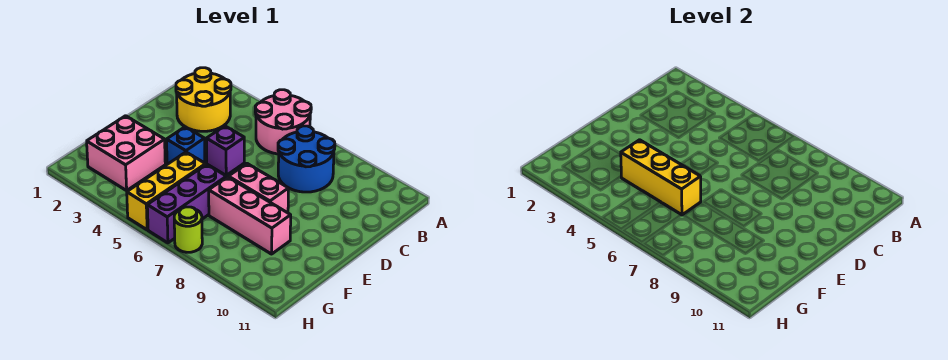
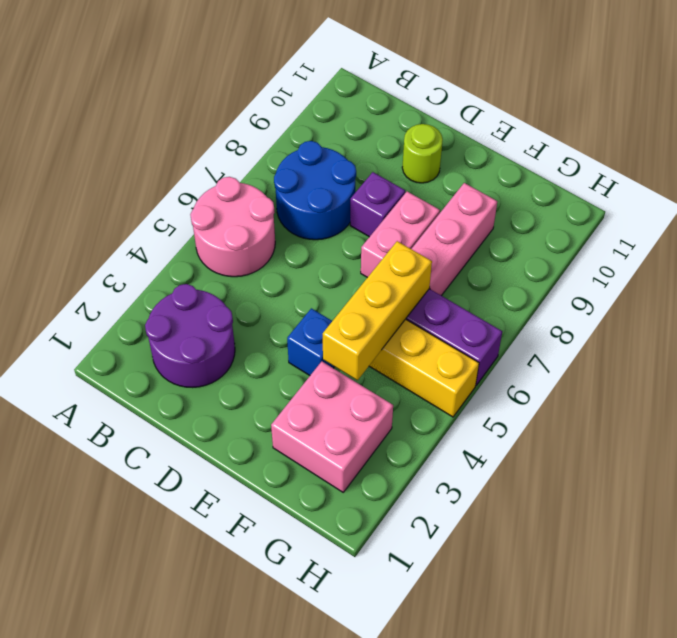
yellow 2x2 round brick [176,68,231,131] -> purple 2x2 round brick [145,284,235,387]
purple 1x1 brick [206,126,244,175] -> purple 1x1 brick moved to [350,172,405,237]
lime 1x1 round brick [174,207,202,252] -> lime 1x1 round brick moved to [402,124,443,183]

